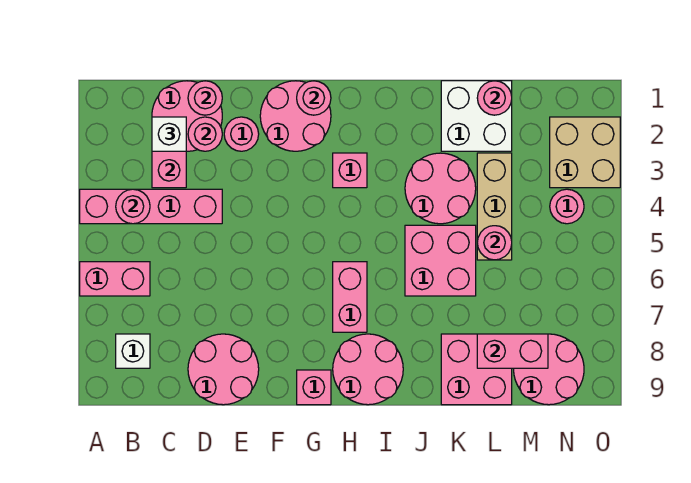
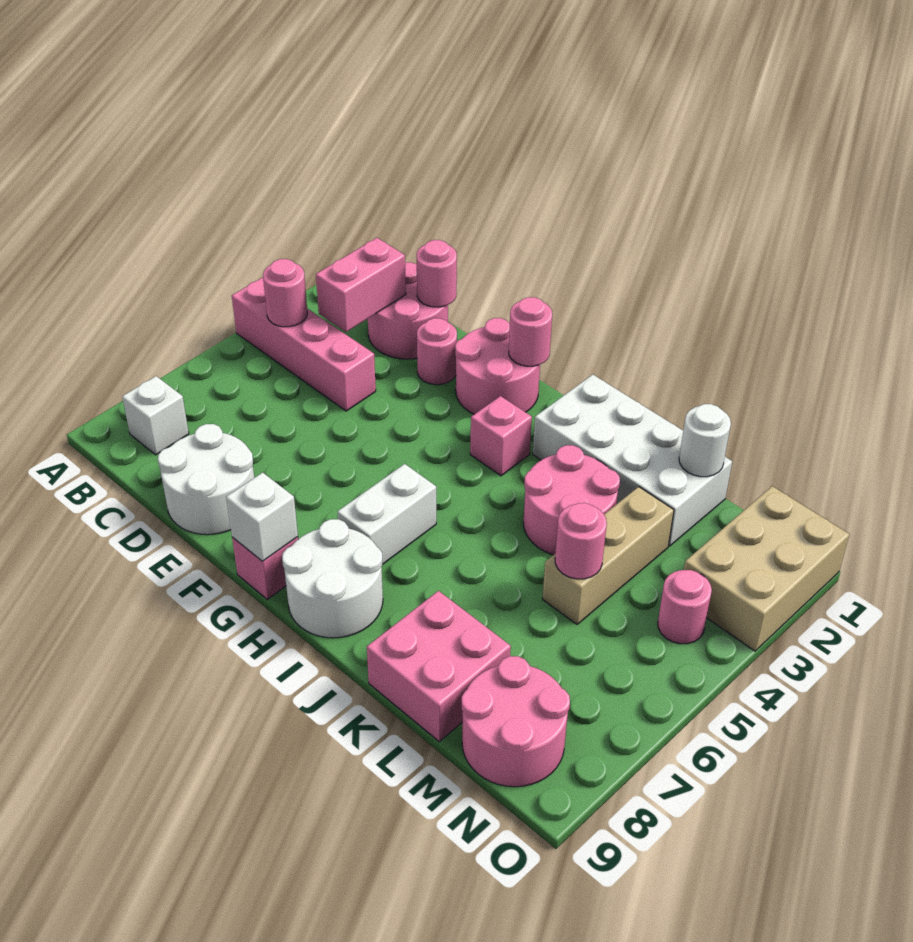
pink 1x2 brick [80,262,150,296] -> none
white 1x1 brick [152,117,186,151] -> white 1x1 brick moved to [226,473,298,562]
pink 1x1 round brick [188,117,222,151] -> none
pink 2x2 round brick [188,334,259,405] -> white 2x2 round brick [158,424,254,535]
pink 1x2 brick [333,262,367,332] -> white 1x2 brick [338,464,436,564]
pink 2x2 round brick [333,334,403,405] -> white 2x2 round brick [282,519,383,638]
pink 2x2 brick [405,225,476,296] -> none
white 2x2 brick [441,81,512,151] -> white 2x4 brick [533,375,732,546]
pink 1x1 round brick [477,81,512,115] -> white 1x1 round brick [679,404,731,477]
pink 1x2 brick [477,334,548,368] -> none
tan 2x2 brick [550,117,620,188] -> tan 2x3 brick [684,486,850,651]

